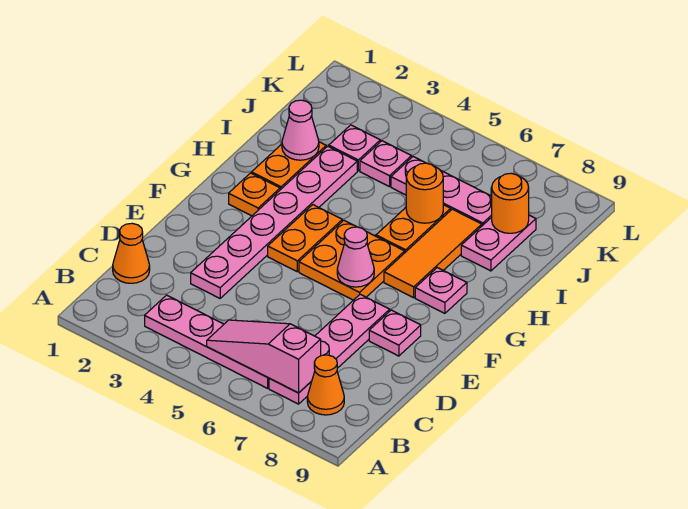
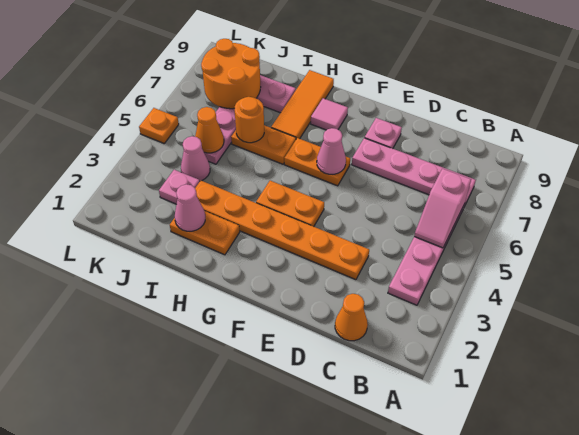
pink 1x3 slope [207,320,321,393] -> pink 1x2 slope [414,169,471,248]
orange 1x1 cone [307,355,344,415] -> orange 1x1 cone moved to [195,107,224,153]
pink 1x6 plate [191,146,357,298] -> orange 1x6 plate [195,181,369,280]
orange 2x2 plate [299,221,405,300] -> orange 1x2 plate [284,138,350,186]
orange 1x1 plate [229,173,280,216] -> orange 1x1 plate moved to [139,108,179,143]
orange 1x3 tile [384,209,482,298] -> orange 1x3 tile turned to [271,70,334,139]
pink 1x1 plate [415,268,467,313] -> pink 1x1 tile [311,98,348,130]
pink 1x1 plate [360,141,411,187] -> pink 1x1 cone [181,136,210,181]
orange 1x1 round brick [492,173,529,233] -> orange 2x2 round brick [201,39,261,109]

